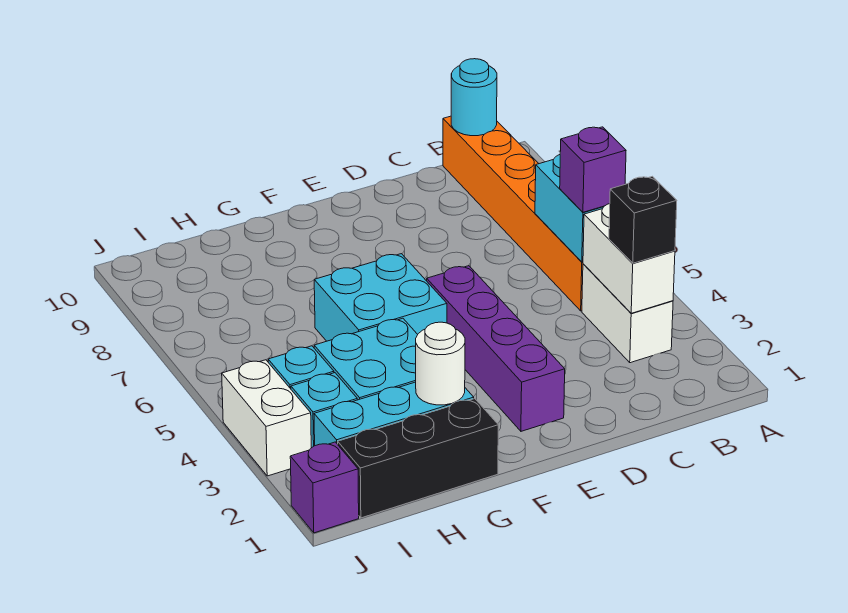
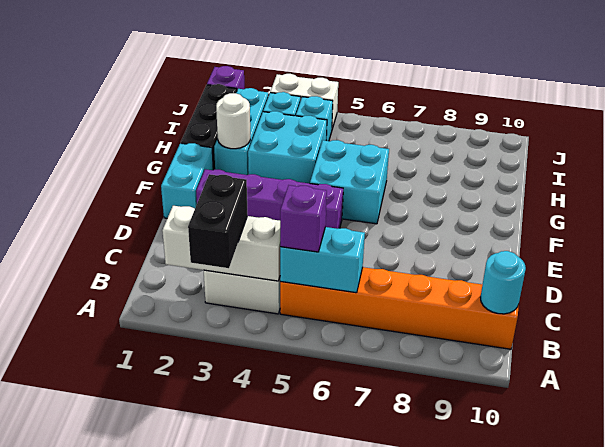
white 1x2 brick [583,204,675,313] -> white 1x3 brick [162,206,280,281]
black 1x1 brick [609,176,677,263] -> black 1x2 brick [188,174,248,268]
none -> cyan 1x2 brick [161,143,213,218]

